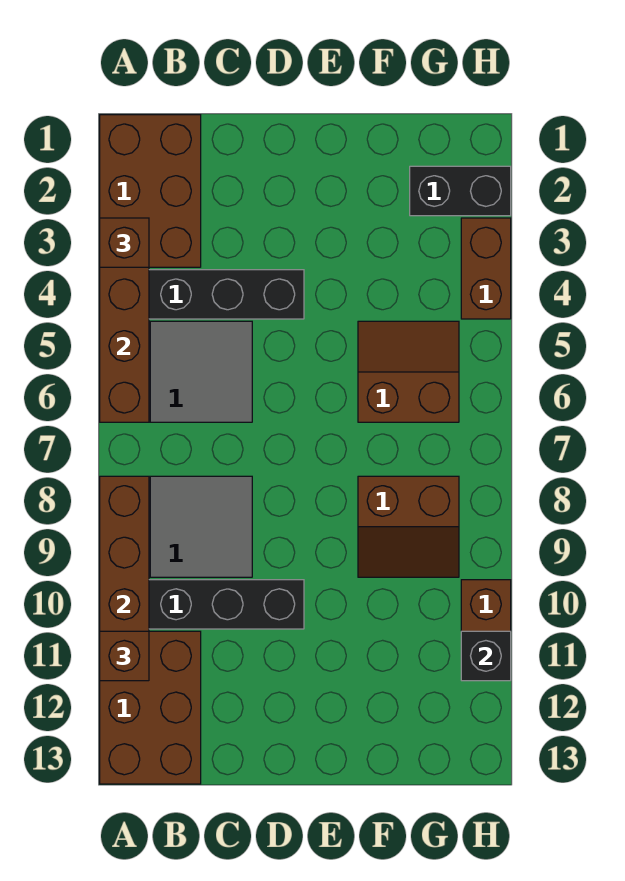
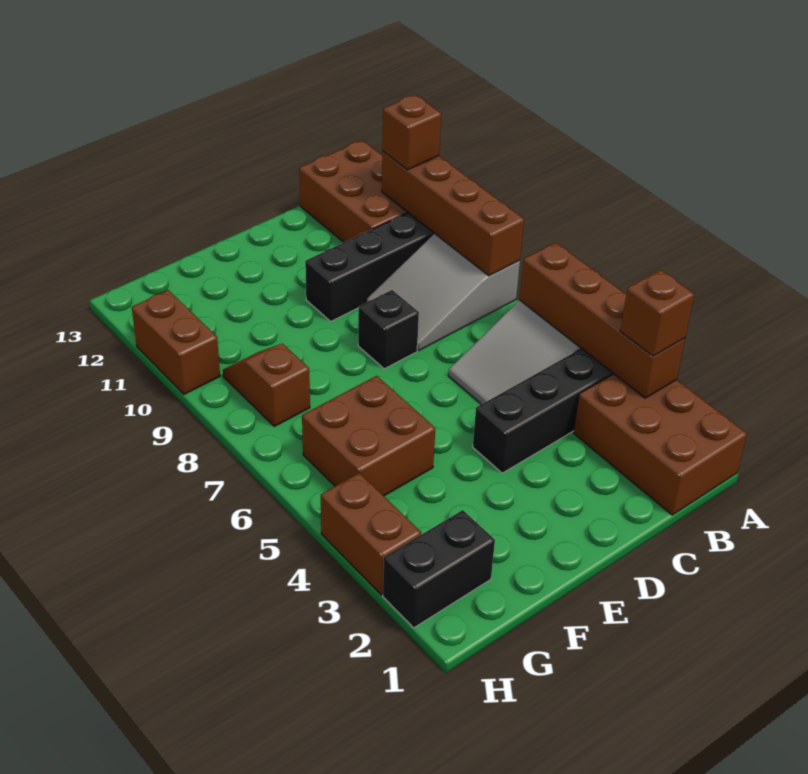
brown 2x2 slope [358,321,459,422] -> brown 2x2 brick [302,376,435,496]
brown 2x2 slope [358,476,459,577] -> brown 1x2 slope [223,344,310,426]
black 1x1 brick [461,631,511,681] -> black 1x1 brick moved to [358,290,419,369]

